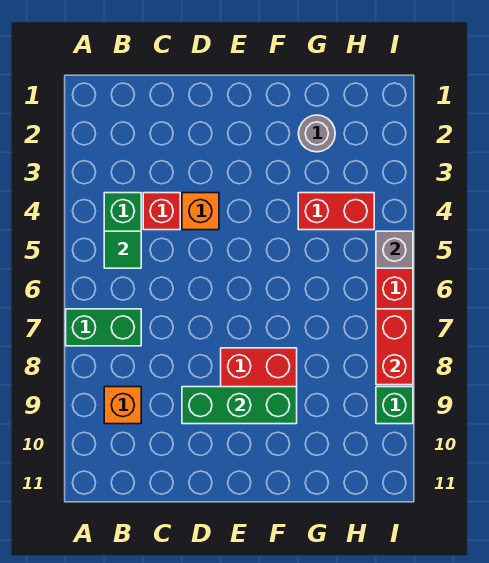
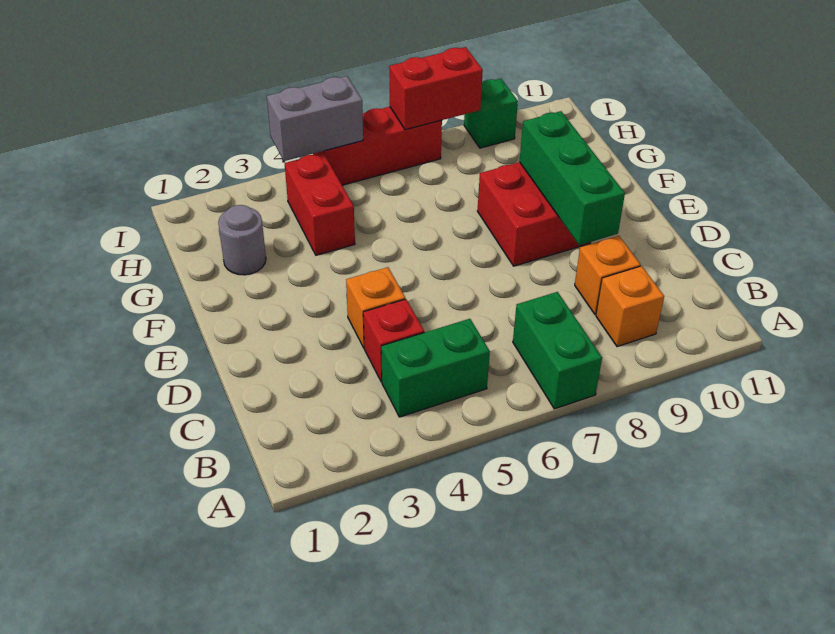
green 1x1 tile [104,231,141,268] -> none
none -> orange 1x1 brick [575,236,640,314]
grey 1x1 brick [376,231,413,268] -> grey 1x2 brick [267,76,363,161]

